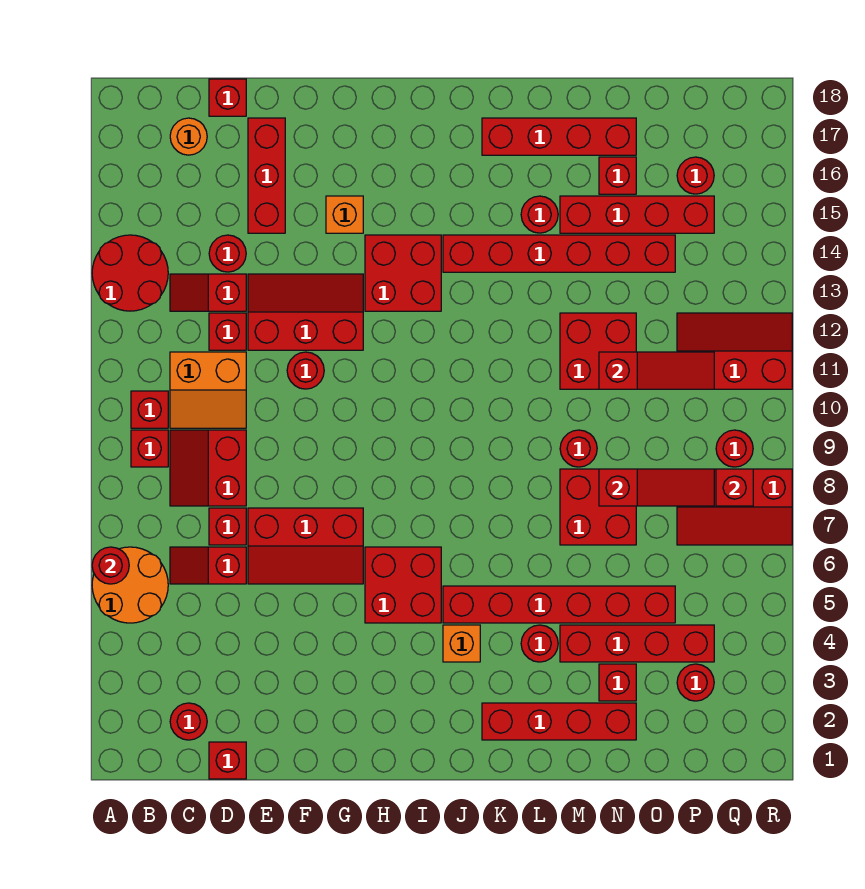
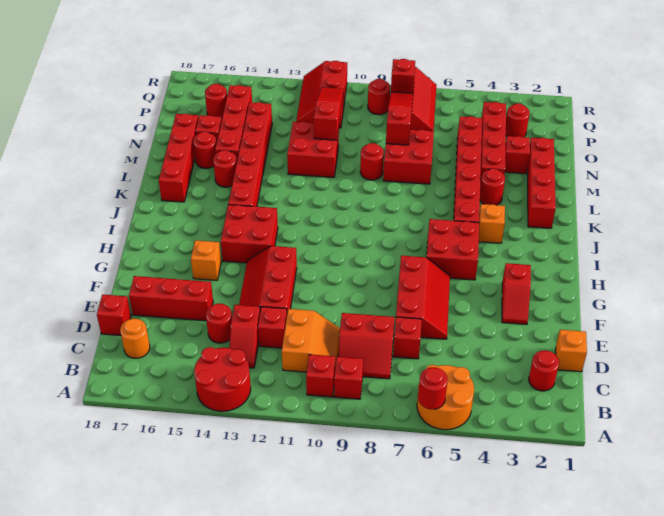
red 1x2 slope [170,547,246,584] -> red 1x2 slope moved to [502,263,531,324]
red 1x1 brick [209,742,246,779] -> orange 1x1 brick [555,330,587,372]
red 1x1 round brick [287,352,324,389] -> red 1x1 round brick moved to [193,132,216,168]

